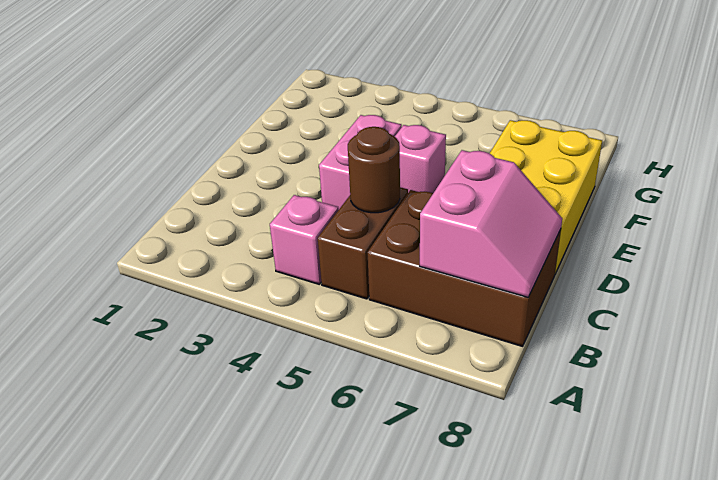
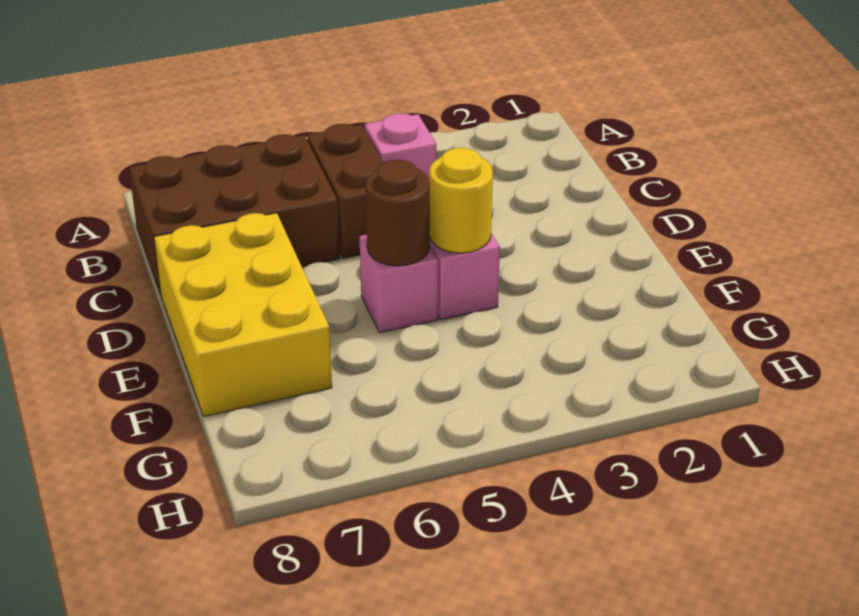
pink 2x2 slope [420,150,562,297] -> none
brown 1x1 round brick [348,127,400,213] -> brown 1x1 round brick moved to [365,160,430,266]
none -> yellow 1x1 round brick [429,148,493,253]

